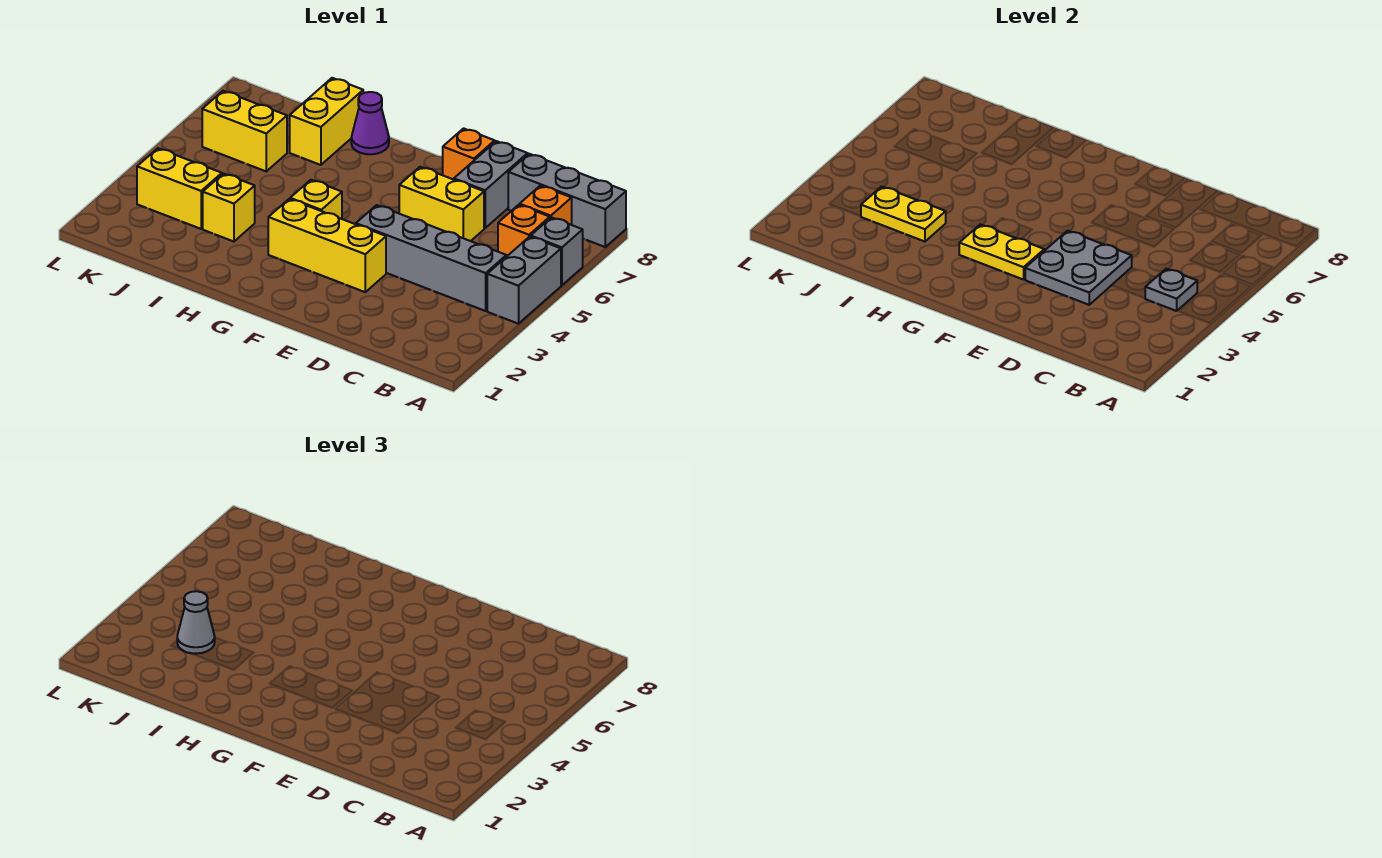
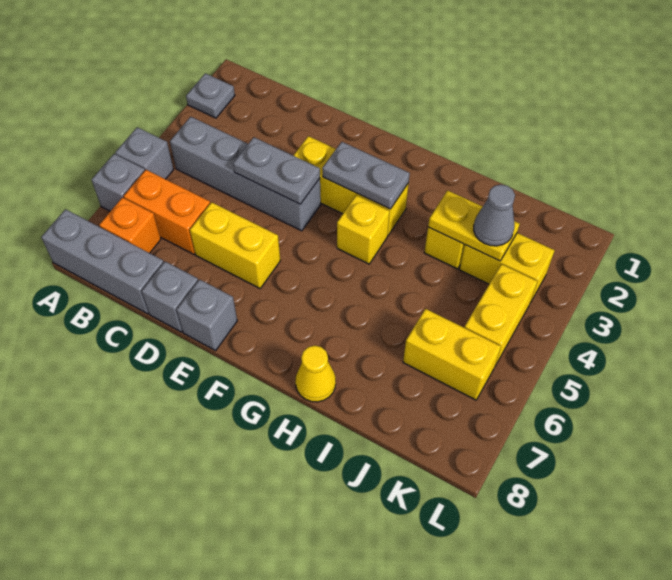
grey 1x2 brick [487,237,561,324] -> grey 1x1 brick [115,127,174,179]
grey 1x1 plate [1145,269,1197,311] -> grey 1x1 plate moved to [186,73,235,118]
orange 1x1 brick [498,205,550,257] -> orange 1x2 brick [124,170,210,254]
grey 2x2 plate [1025,231,1132,305] -> grey 1x2 plate [233,137,320,204]
grey 1x2 brick [454,141,528,228] -> grey 1x1 brick [142,262,198,332]
orange 1x1 brick [443,128,495,180] -> grey 1x1 brick [176,279,237,351]
yellow 1x2 plate [959,224,1044,280] -> grey 1x2 plate [322,142,410,209]
purple 1x1 cone [351,92,389,154] -> yellow 1x1 cone [295,345,336,402]
yellow 1x2 brick [290,78,363,165] -> yellow 1x2 brick moved to [464,264,538,366]

